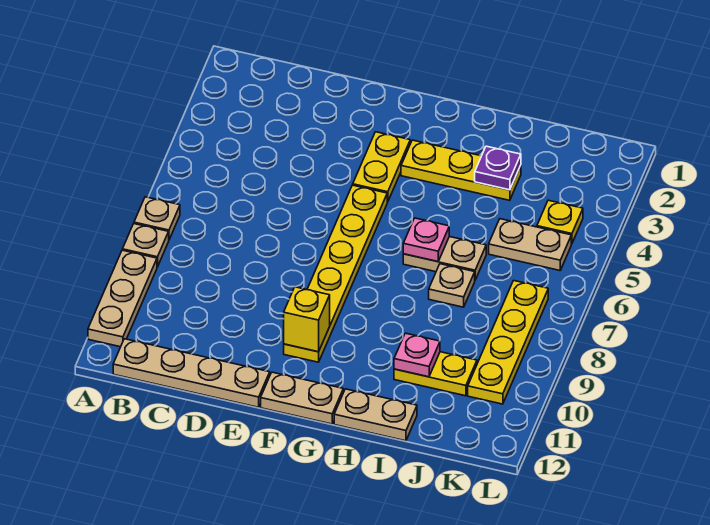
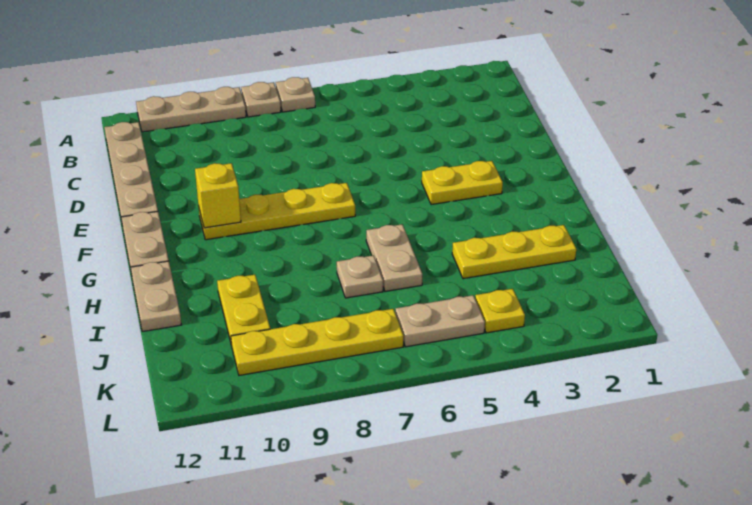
yellow 1x6 plate [284,185,387,362] -> yellow 1x4 plate [199,183,355,240]
yellow 1x3 plate [401,140,521,200] -> yellow 1x3 plate turned to [452,225,576,279]
pink 1x1 plate [403,218,449,262] -> none
purple 1x1 plate [475,146,521,190] -> none
pink 1x1 plate [394,333,440,377] -> none
tan 1x2 plate [489,219,571,270] -> tan 1x2 plate turned to [395,295,485,347]

